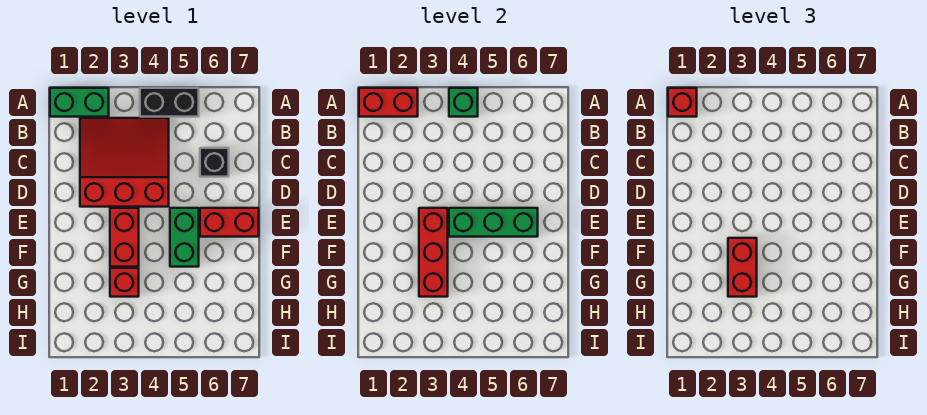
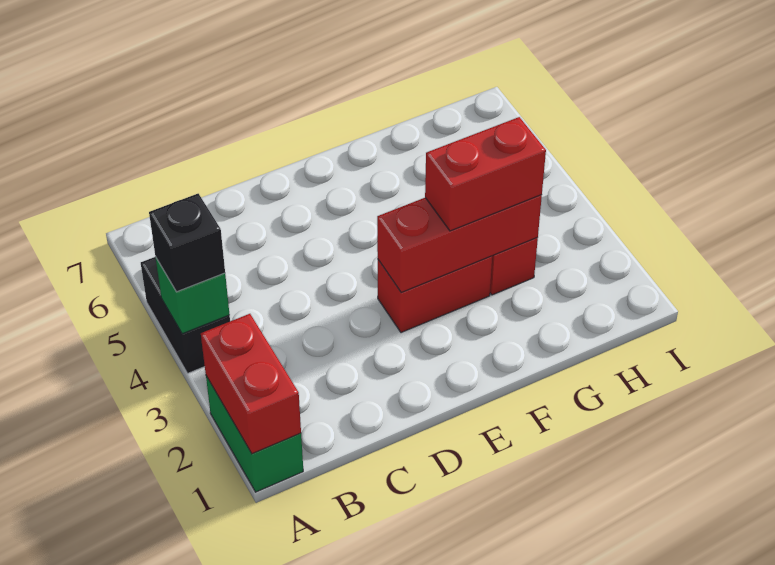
red 1x1 brick [668,88,697,117] -> none
red 3x3 slope [80,118,169,207] -> none
black 1x1 brick [200,148,229,177] -> black 1x1 brick moved to [149,194,225,292]
green 1x3 brick [449,208,538,237] -> none
green 1x2 brick [170,208,199,267] -> none
red 1x2 brick [200,208,259,237] -> none

